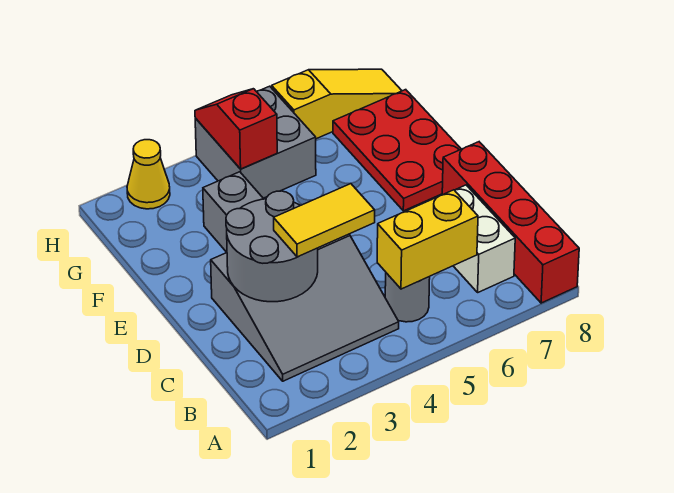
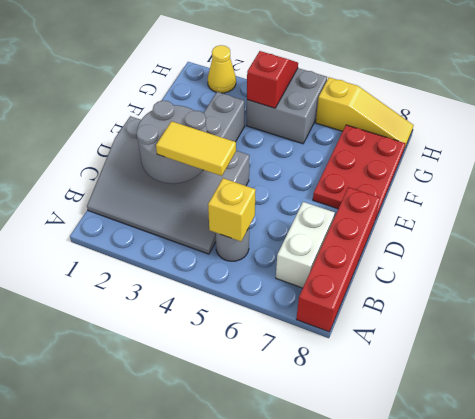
grey 3x3 slope [211,234,399,381] -> grey 3x4 slope [87,116,250,254]
yellow 1x2 brick [377,190,478,289] -> yellow 1x1 brick [208,178,256,241]

